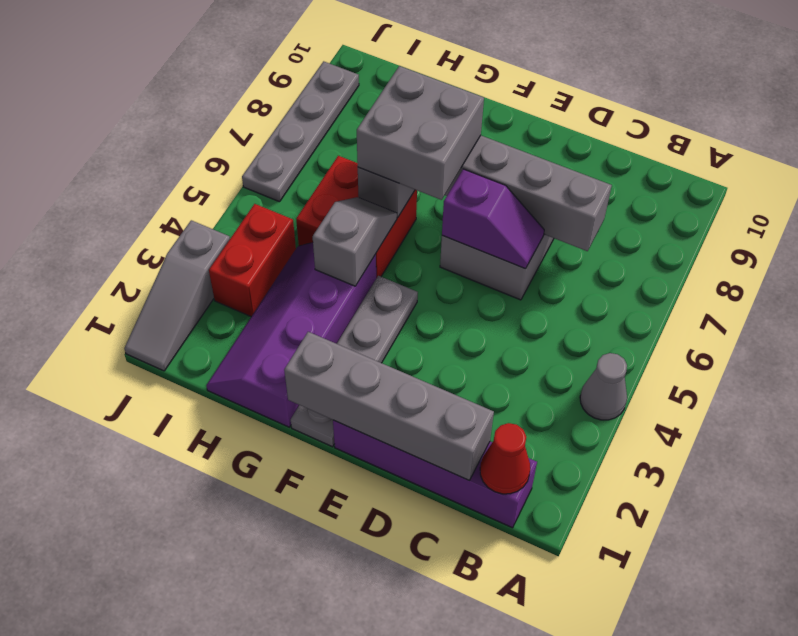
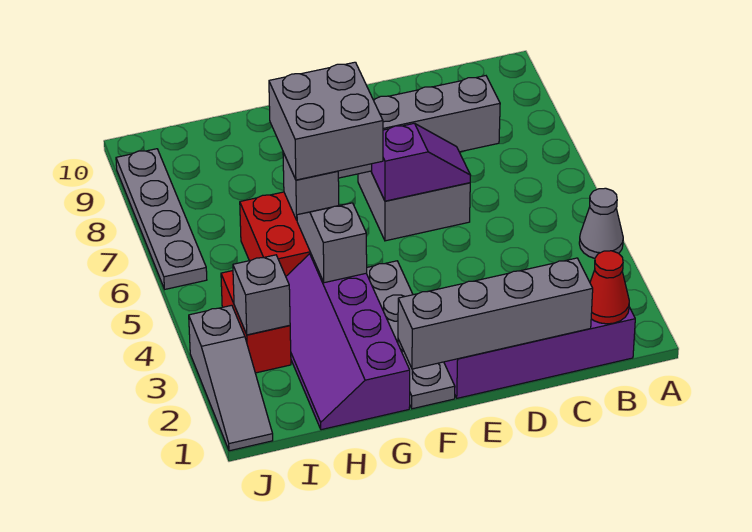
none -> grey 1x1 brick [233,255,290,335]

